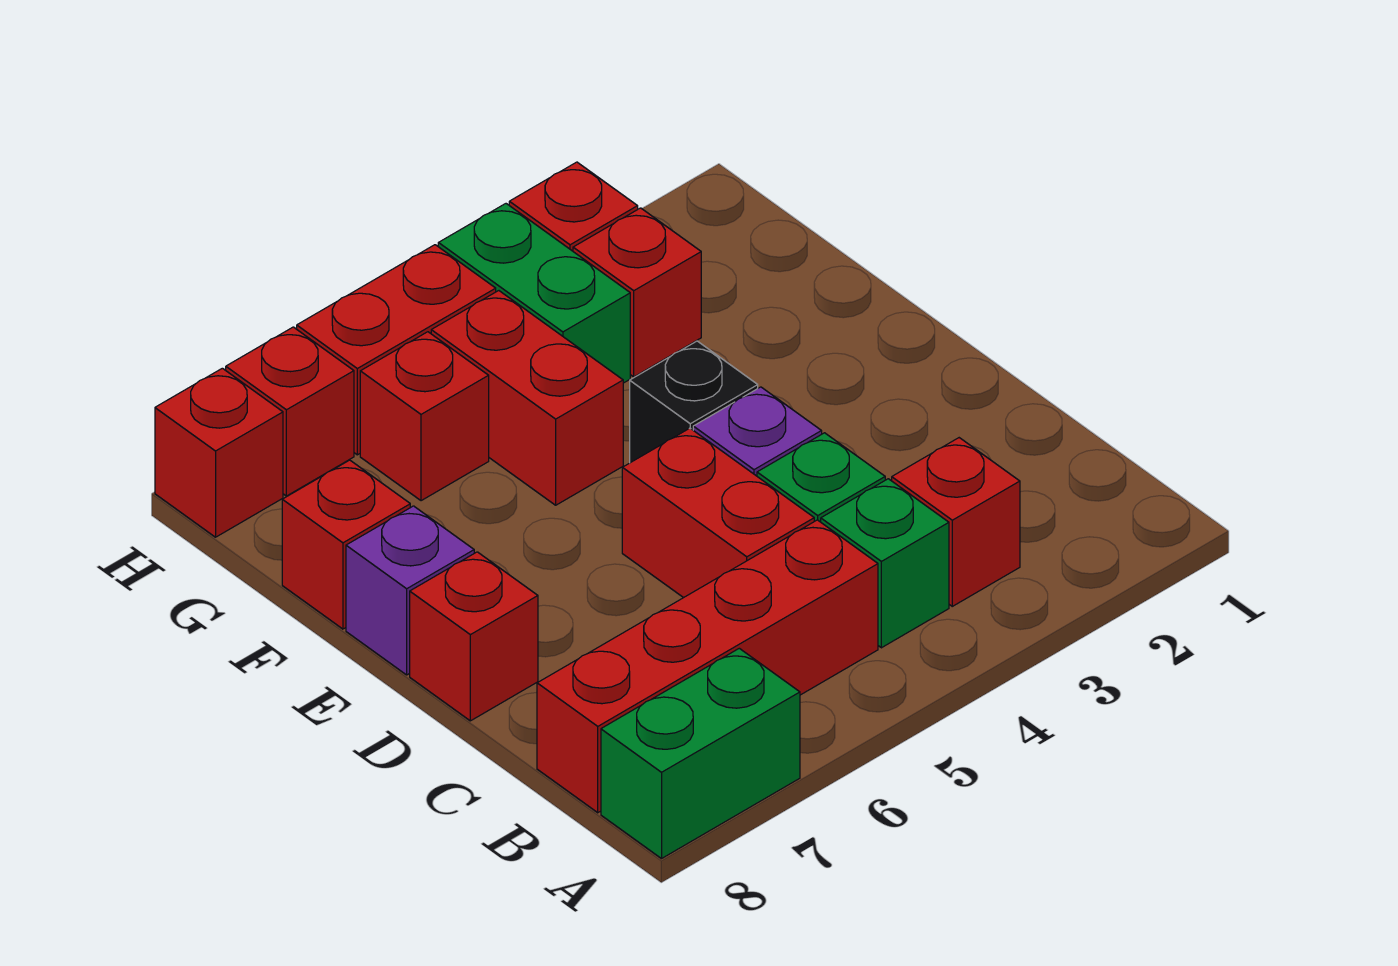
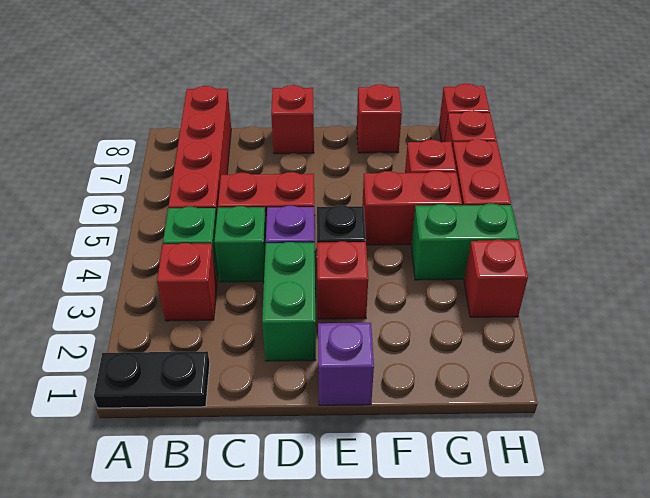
none -> black 1x2 plate [94,351,210,408]
green 1x2 brick [601,648,800,859] -> green 1x2 brick moved to [262,242,316,361]
purple 1x1 brick [346,506,474,675] -> purple 1x1 brick moved to [318,323,374,405]
red 1x1 brick [573,208,701,377] -> red 1x1 brick moved to [317,241,368,319]

